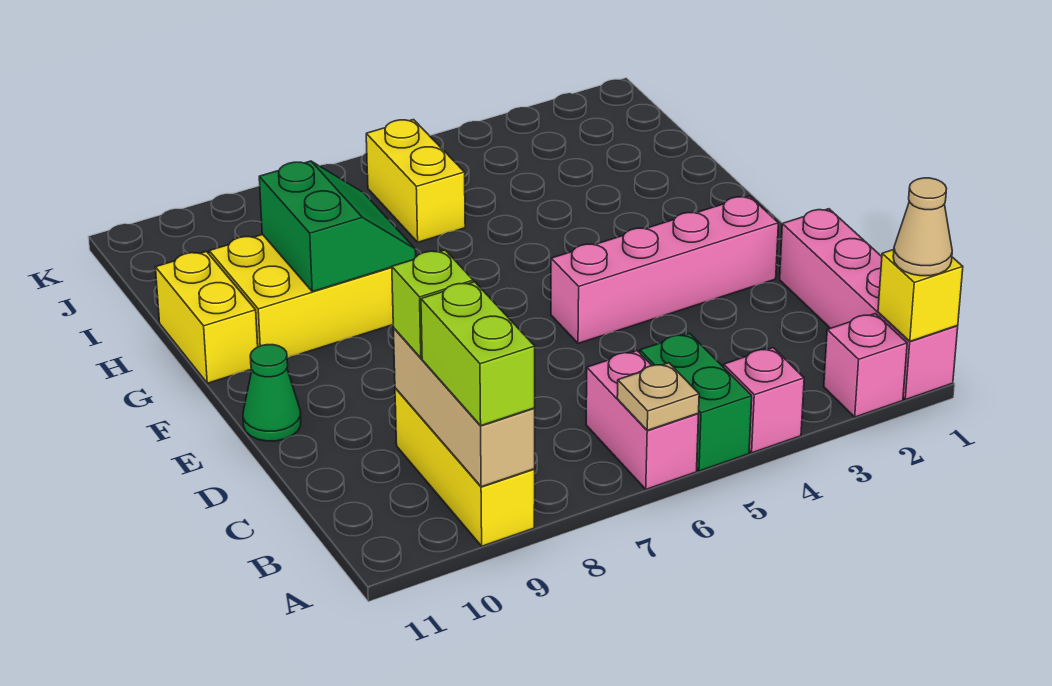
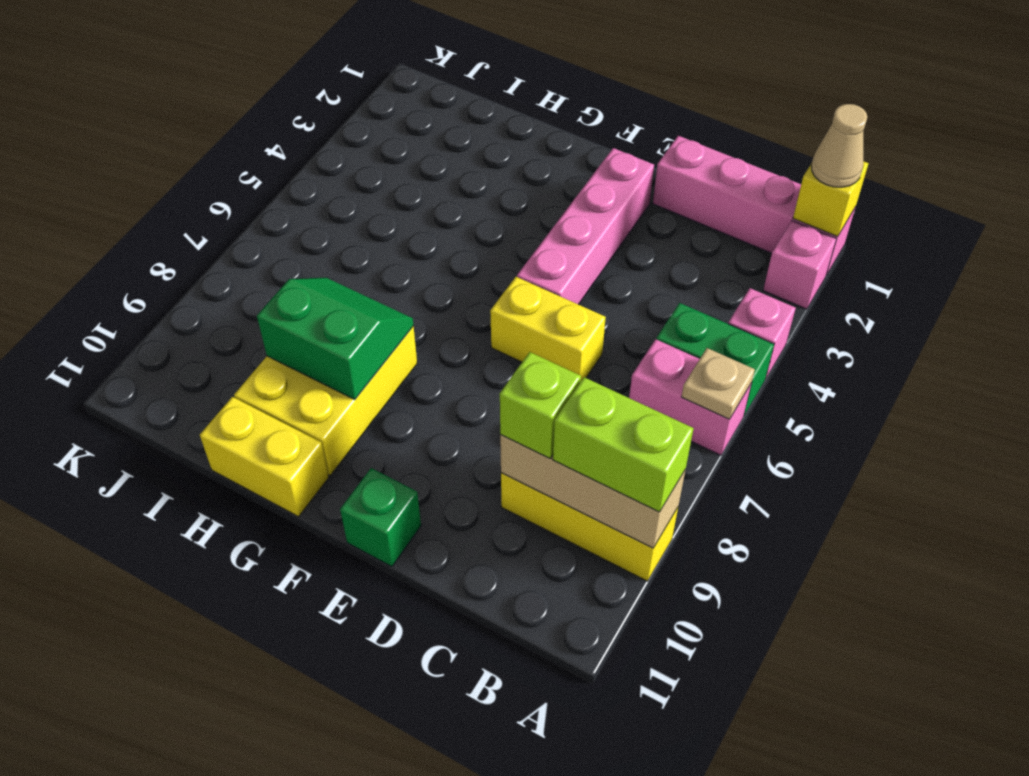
green 1x1 cone [243,345,301,441] -> green 1x1 brick [340,468,421,567]
yellow 1x2 brick [366,120,465,242] -> yellow 1x2 brick moved to [490,277,606,380]

